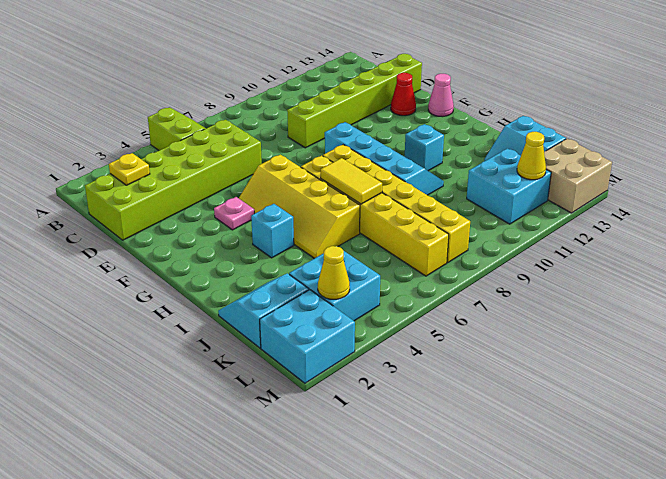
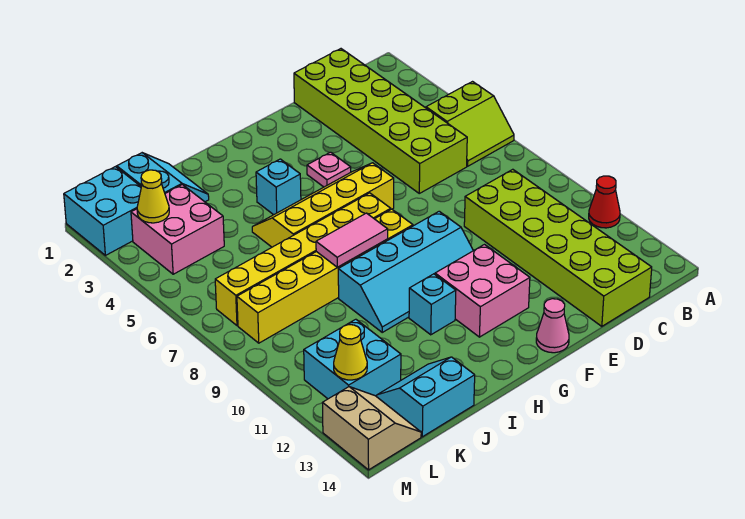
yellow 1x1 plate [109,153,150,185] -> none
lime 1x6 brick [287,54,422,148] -> lime 2x6 brick [464,169,652,326]
red 1x1 cone [391,73,416,116] -> red 1x1 cone moved to [589,176,620,228]
none -> pink 2x2 brick [435,245,530,337]
yellow 1x2 tile [321,158,382,204] -> none
none -> pink 1x2 tile [316,213,388,267]
cyan 2x2 brick [289,251,380,321] -> pink 2x2 brick [131,185,224,274]
tan 2x2 brick [544,139,612,213] -> tan 2x2 slope [323,387,421,470]

